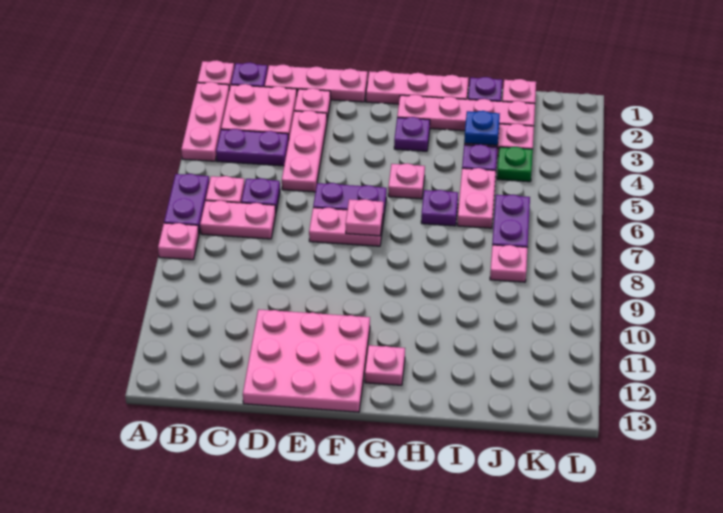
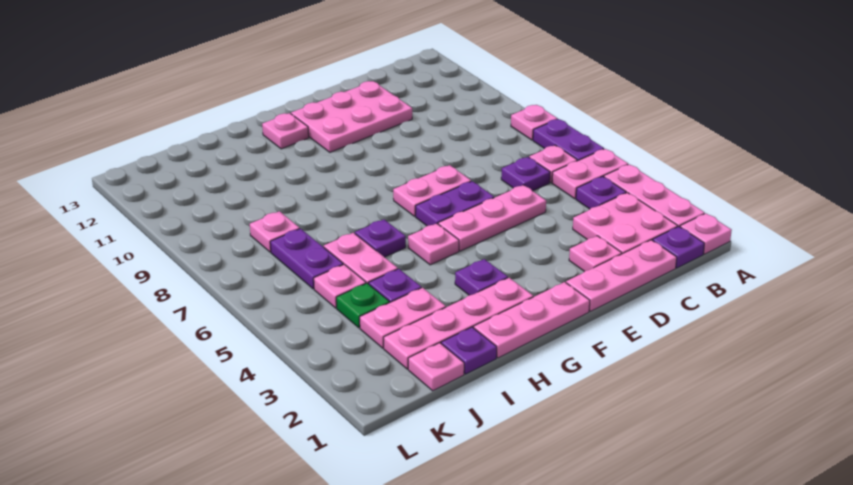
purple 1x2 plate [216,129,289,166] -> purple 1x1 plate [576,176,626,209]
pink 1x2 plate [200,200,276,239] -> pink 1x2 plate moved to [552,149,628,199]
pink 1x3 plate [282,111,327,192] -> pink 1x3 plate turned to [438,185,546,251]
pink 3x3 plate [243,309,370,412] -> pink 2x3 plate [291,81,412,152]
pink 1x1 plate [345,199,384,236] -> pink 1x1 plate moved to [314,264,366,308]
blue 1x1 plate [464,111,500,145] -> none

